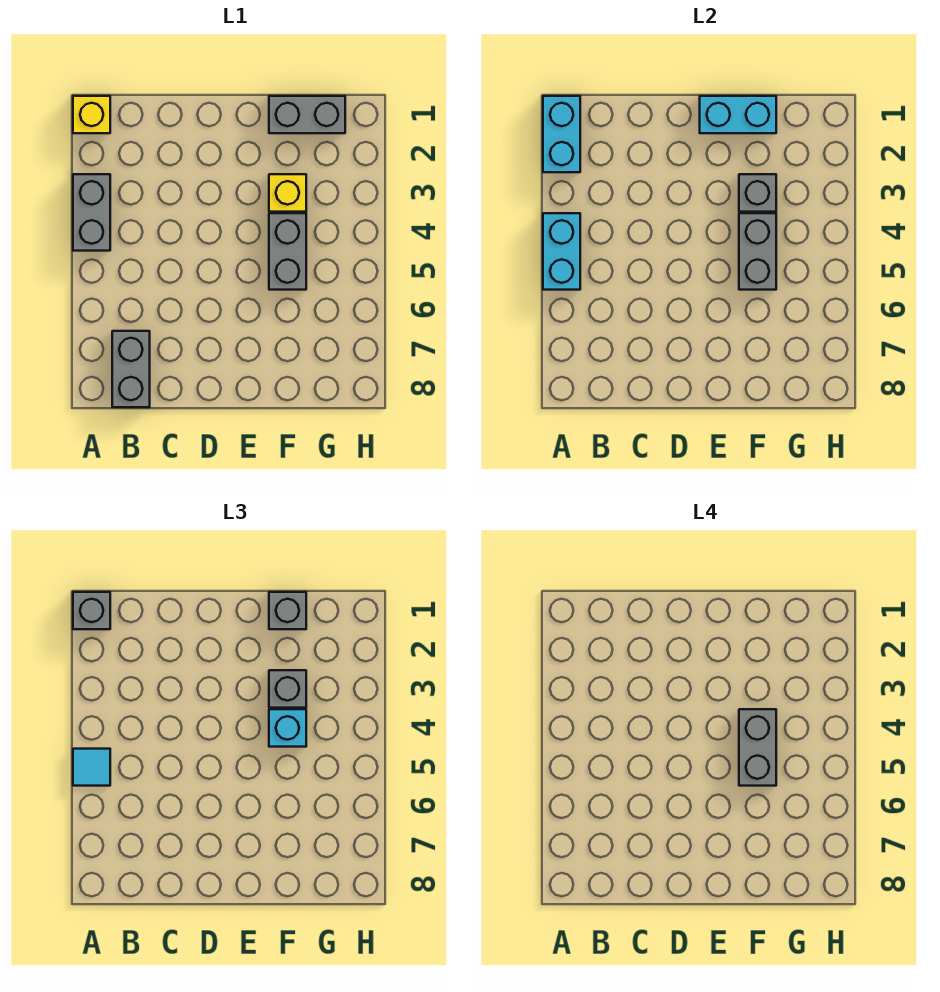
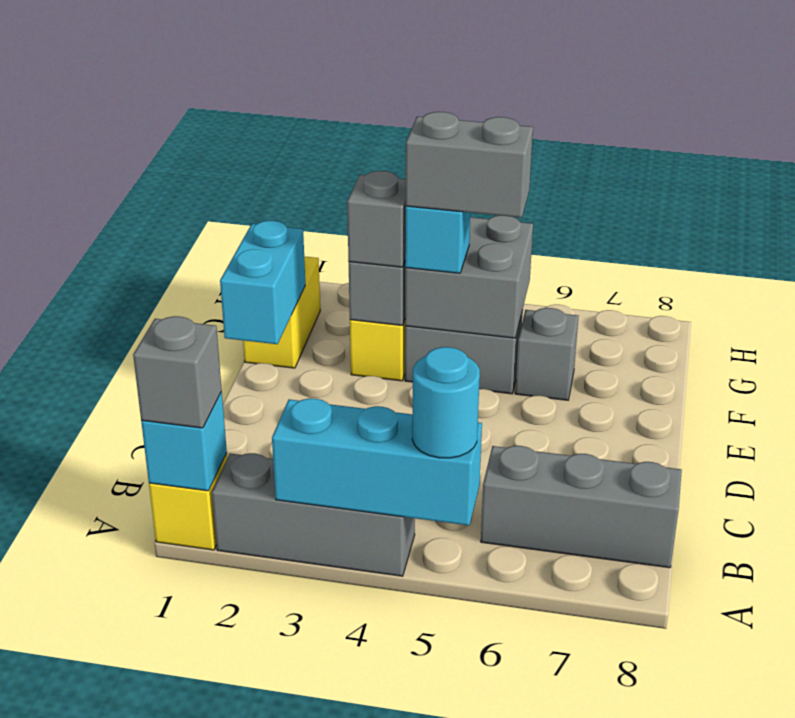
cyan 1x2 brick [543,96,580,172] -> cyan 1x1 brick [141,392,227,491]
grey 1x2 brick [73,174,110,251] -> grey 1x3 brick [212,453,415,576]
cyan 1x2 brick [543,213,580,290] -> cyan 1x3 brick [272,398,482,525]
cyan 1x1 tile [73,749,110,786] -> cyan 1x1 round brick [412,347,480,458]
grey 1x2 brick [112,331,150,407] -> grey 1x3 brick [481,446,682,568]
grey 1x2 brick [269,96,345,133] -> yellow 1x2 brick [243,256,320,368]
grey 1x1 brick [269,592,306,629] -> grey 1x1 brick moved to [515,308,579,400]
grey 1x2 brick [739,213,776,290] -> grey 2x2 brick [405,215,533,338]

